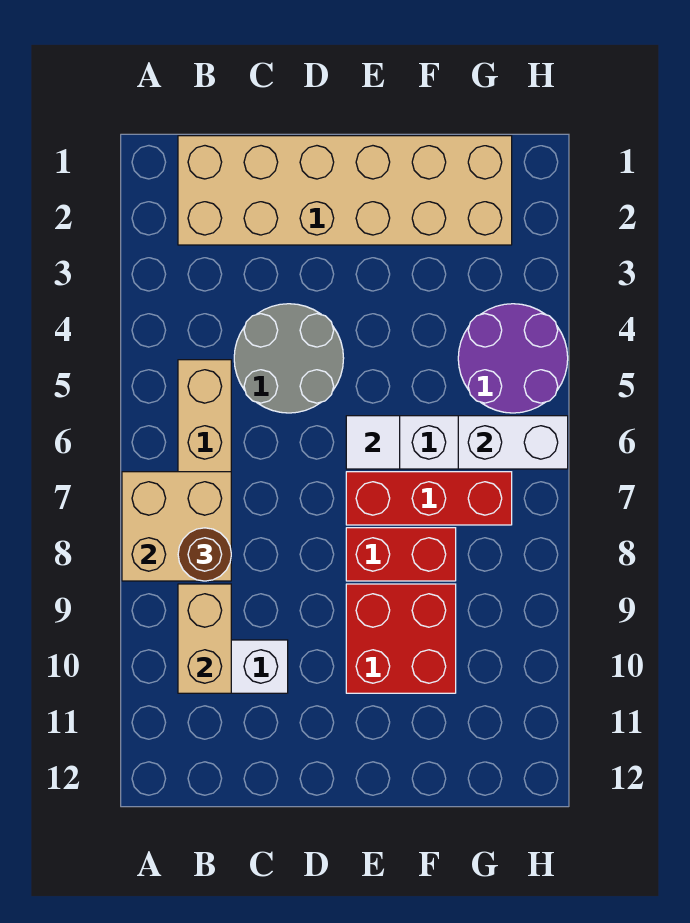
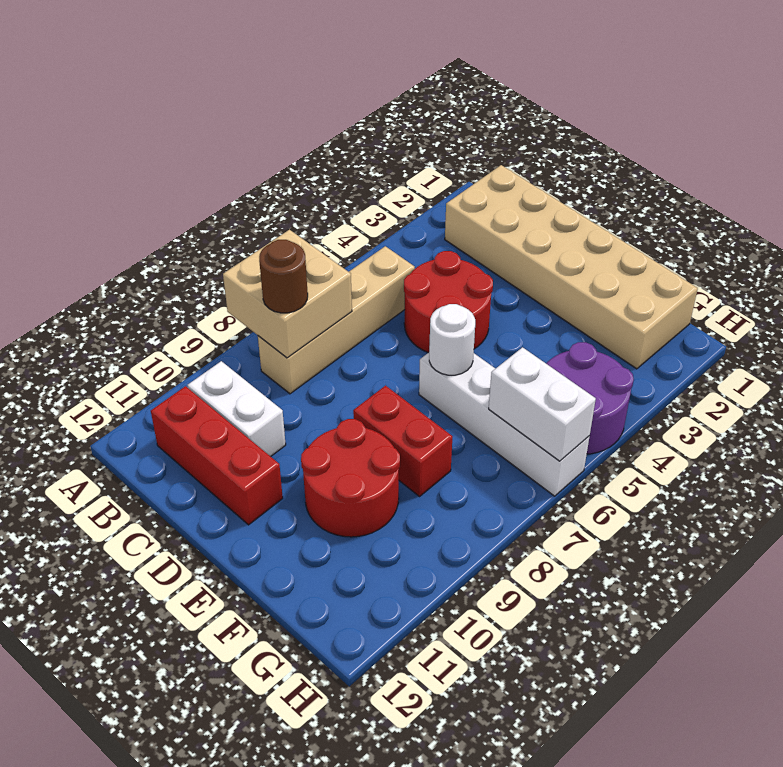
tan 1x2 brick [178,584,231,693] -> none
grey 2x2 round brick [234,304,344,413] -> red 2x2 round brick [404,251,493,353]
white 1x1 tile [346,416,400,469] -> white 1x1 round brick [429,304,475,375]
red 1x3 brick [346,472,512,525] -> red 1x3 brick moved to [151,386,283,525]
red 2x2 brick [346,584,456,693] -> red 2x2 round brick [301,419,400,537]

